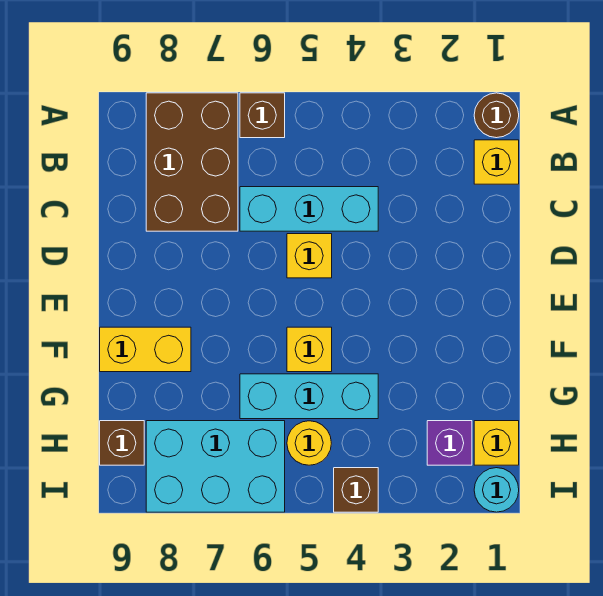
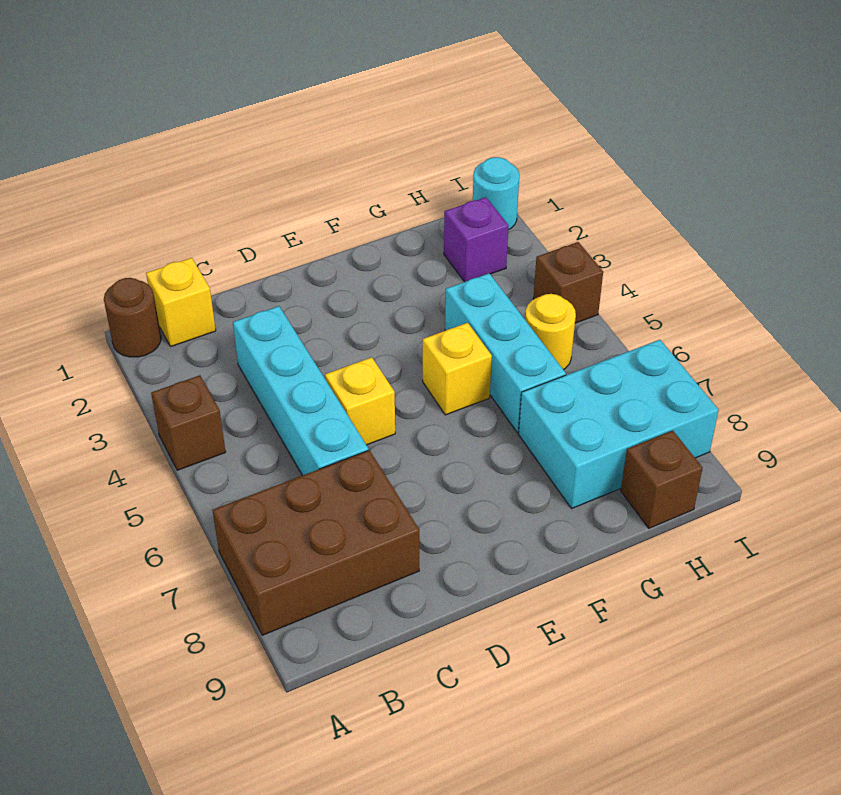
brown 1x1 brick [240,93,285,138] -> brown 1x1 brick moved to [151,375,226,470]
cyan 1x3 brick [240,187,378,231] -> cyan 1x4 brick [233,306,368,475]
yellow 1x2 brick [100,327,191,372] -> none
yellow 1x1 brick [474,421,519,465] -> none
cyan 2x3 brick [146,421,285,512] -> cyan 2x3 brick turned to [519,340,718,508]

